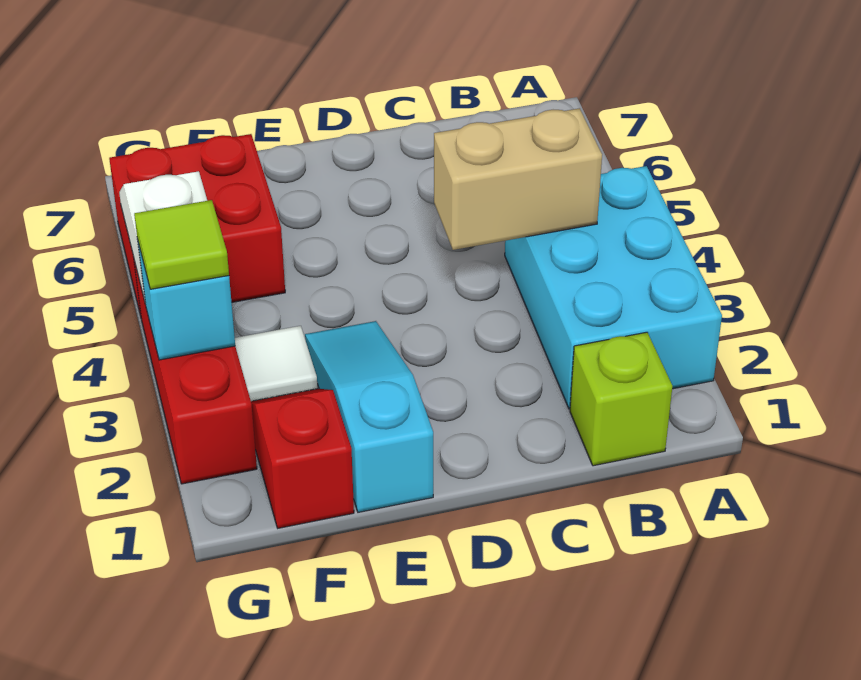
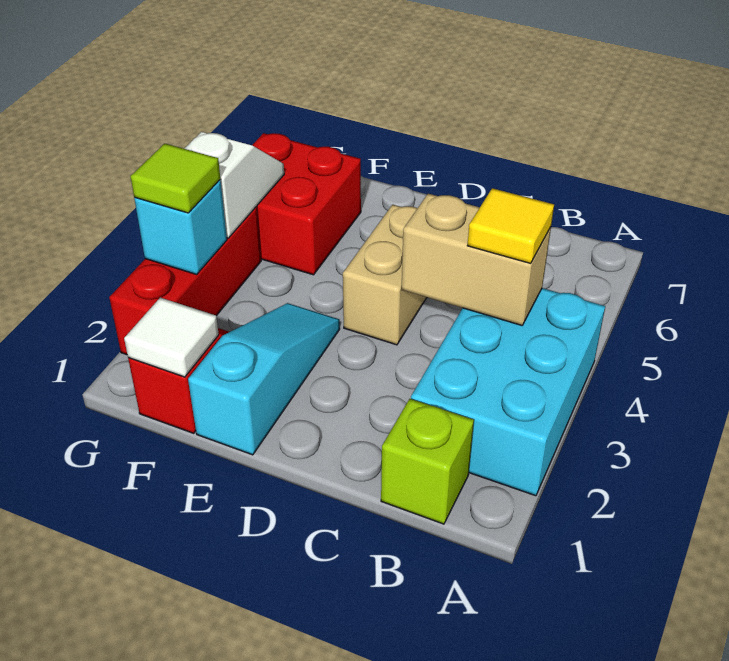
none -> yellow 1x1 tile [467,188,554,263]
none -> tan 1x2 brick [343,205,427,345]
white 1x1 tile [235,326,318,401] -> white 1x1 tile moved to [124,298,219,377]

